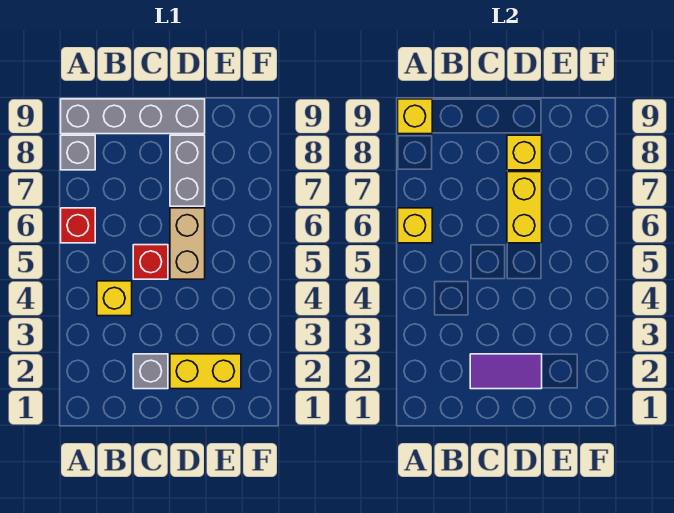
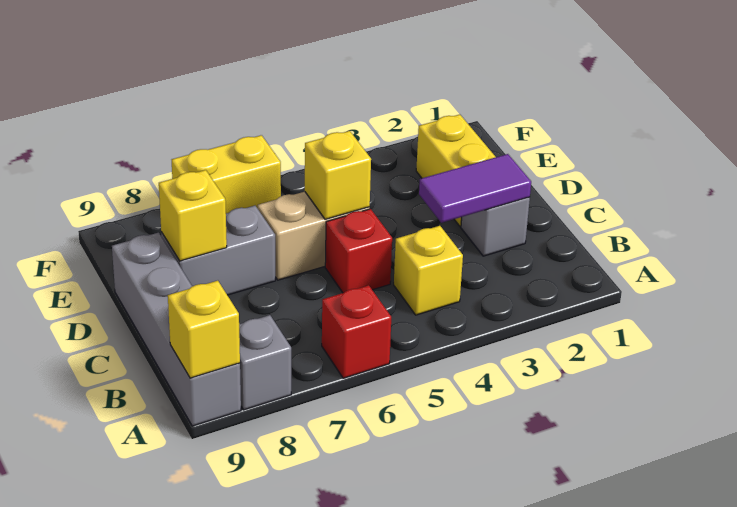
yellow 1x1 brick [398,208,432,243] -> yellow 1x1 brick moved to [305,131,371,219]
purple 1x2 tile [470,354,542,389] -> purple 1x2 tile turned to [419,154,531,223]
yellow 1x2 brick [507,172,542,243] -> yellow 1x2 brick moved to [172,135,281,213]

